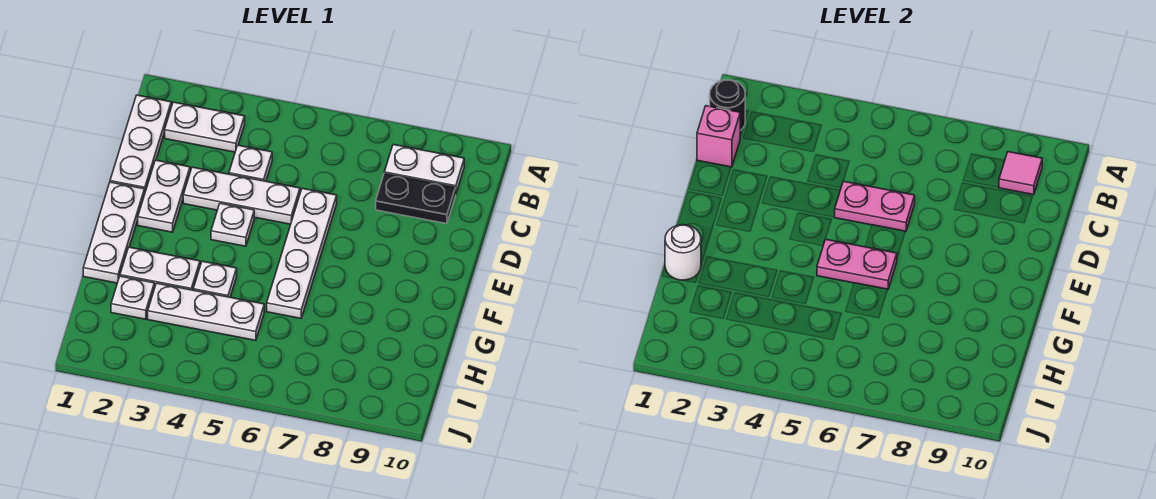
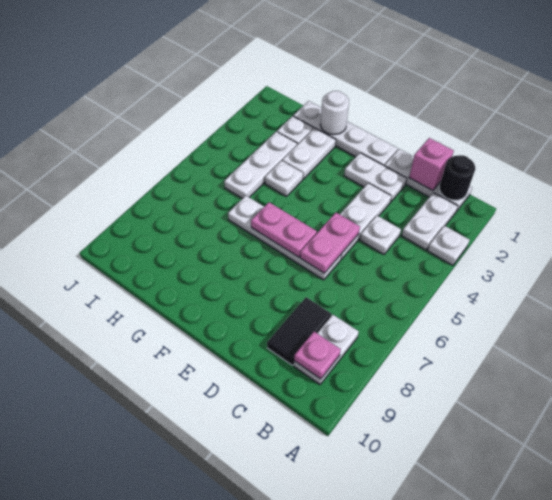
pink 1x1 tile [999,152,1042,195] -> pink 1x1 plate [294,332,341,379]
black 1x2 plate [376,174,456,224] -> black 1x2 tile [267,297,331,365]
white 1x3 plate [83,182,145,283] -> white 1x4 plate [293,101,398,165]
white 1x1 plate [211,203,254,246] -> white 1x1 plate moved to [428,226,469,265]
pink 1x2 plate [817,239,897,289] -> pink 1x2 plate turned to [251,202,317,257]

